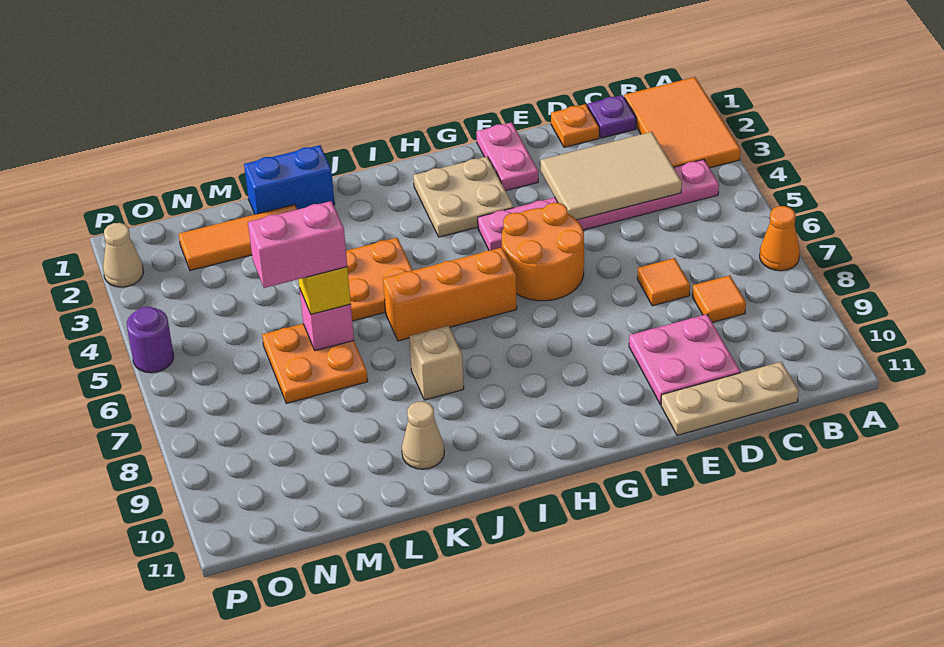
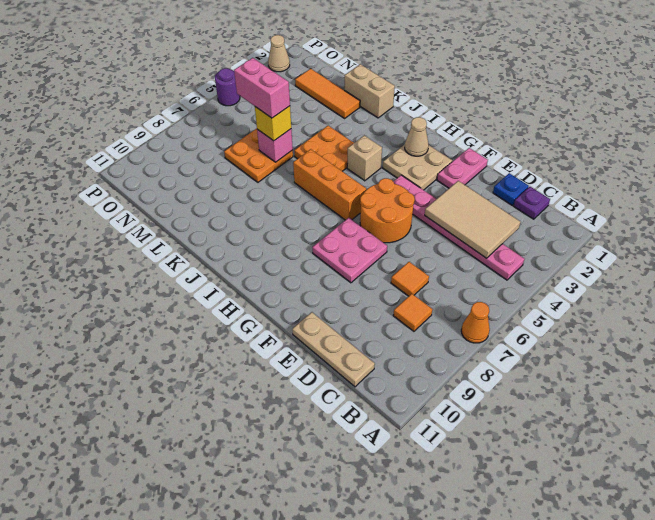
orange 2x3 tile [624,77,740,168] -> none
orange 1x1 plate [551,104,599,147] -> blue 1x1 plate [493,173,529,205]
pink 2x2 plate [629,314,740,405] -> pink 2x2 plate moved to [312,218,387,283]
tan 1x1 brick [409,326,464,400] -> tan 1x1 brick moved to [347,135,382,181]
blue 1x2 brick [244,145,335,214] -> tan 1x2 brick [345,64,395,118]
tan 1x1 cone [402,401,444,469] -> tan 1x1 cone moved to [405,117,429,156]

